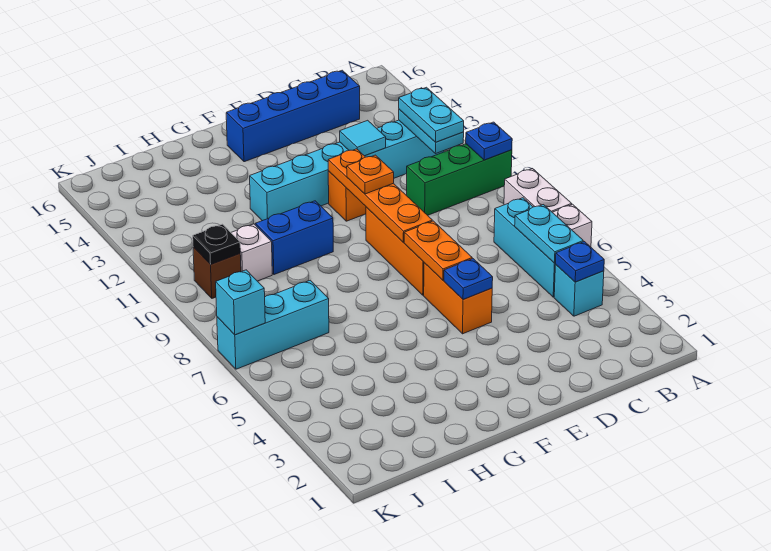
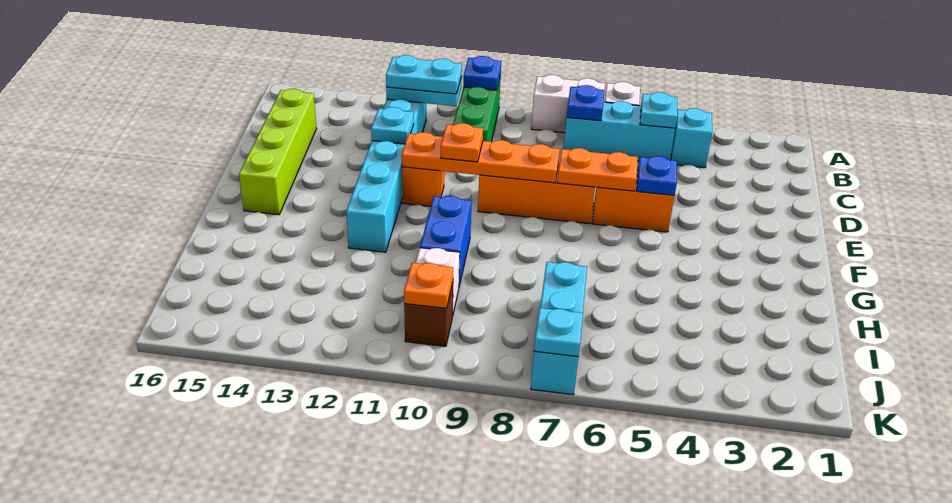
blue 1x1 plate [556,242,604,282] -> blue 1x1 plate moved to [567,85,605,121]
cyan 1x2 plate [515,205,583,263] -> cyan 1x1 plate [640,92,677,128]
blue 1x4 brick [226,70,360,162] -> lime 1x4 brick [239,89,316,215]
cyan 1x1 tile [340,120,386,156] -> cyan 1x1 plate [371,107,414,144]
black 1x1 plate [193,224,240,264] -> orange 1x1 plate [404,263,453,308]
cyan 1x1 brick [216,270,265,335] -> cyan 1x1 plate [534,308,583,357]

